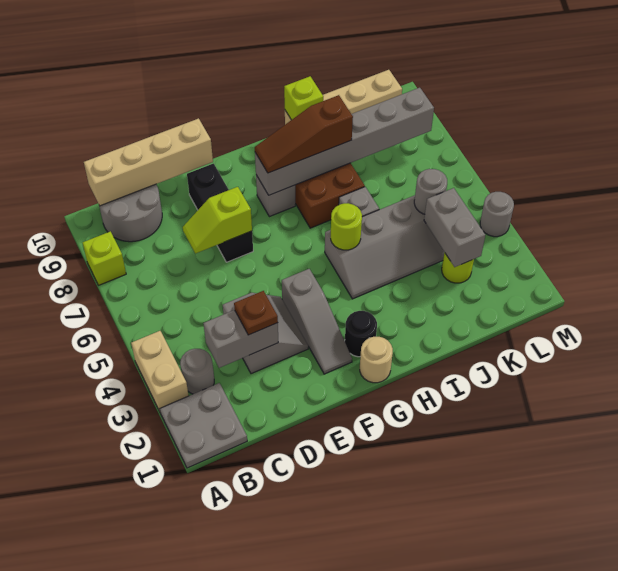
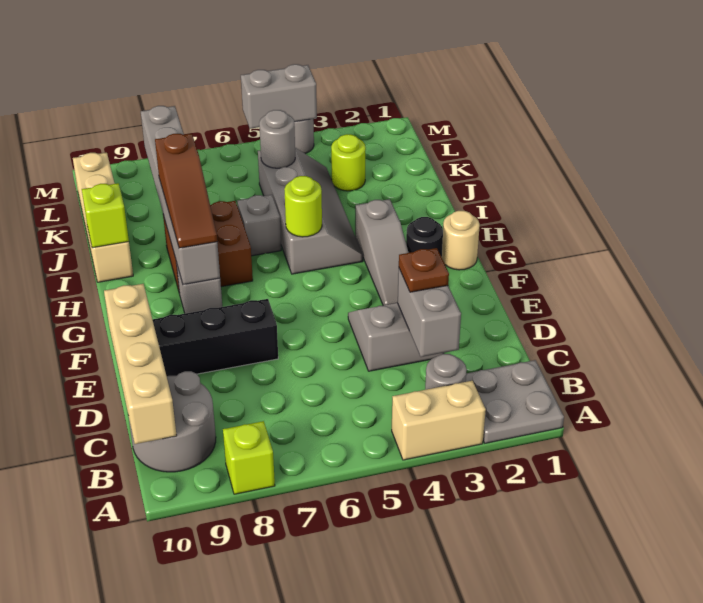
lime 1x2 slope [183,187,252,254] -> none
grey 1x3 slope [282,269,352,374] -> grey 1x3 slope turned to [355,199,409,306]
grey 1x2 brick [424,188,485,267] -> grey 1x2 brick moved to [241,64,317,129]

